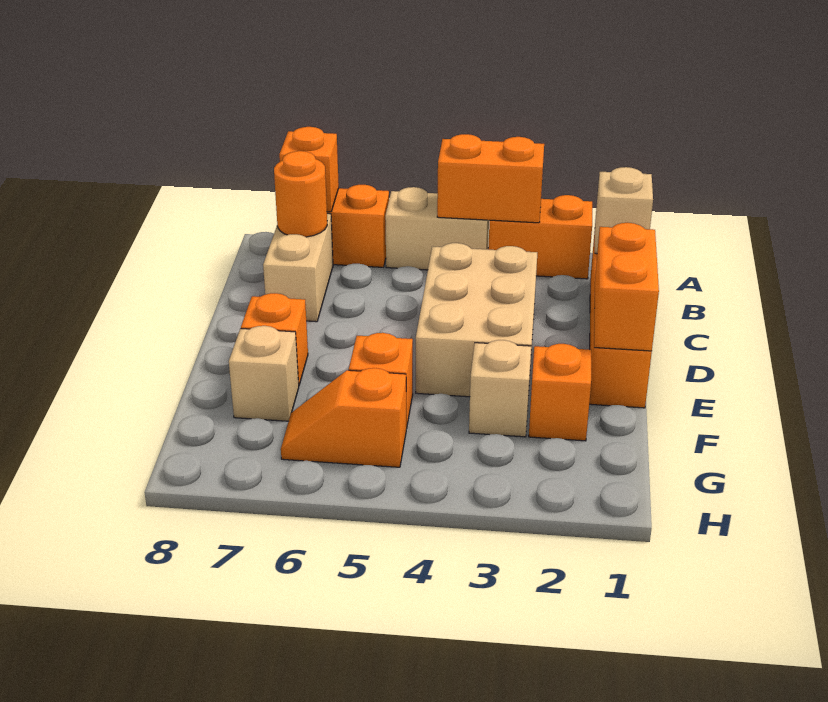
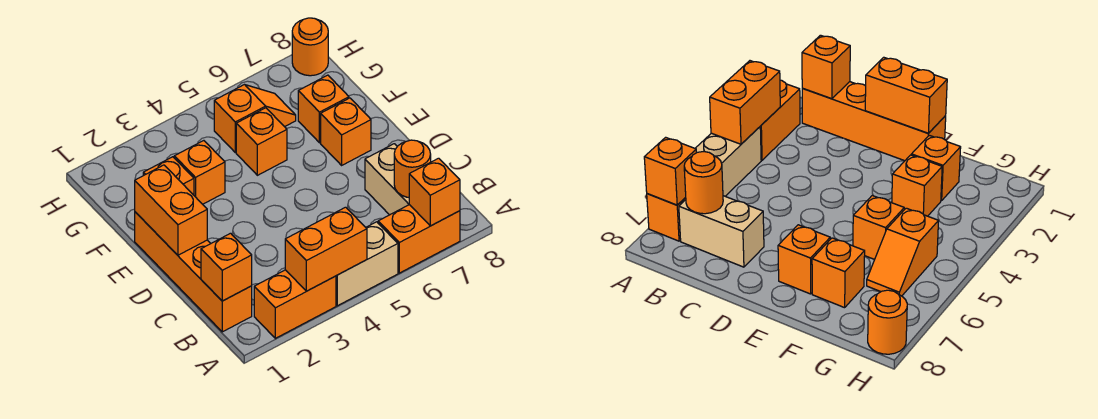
tan 1x1 brick [595,167,653,254] -> orange 1x1 brick [201,233,252,301]
tan 2x3 brick [416,243,537,397] -> none
tan 1x1 brick [469,340,531,437] -> orange 1x1 brick [174,141,225,204]
tan 1x1 brick [229,326,299,421] -> orange 1x1 brick [298,75,349,143]
none -> orange 1x1 round brick [292,18,328,76]

